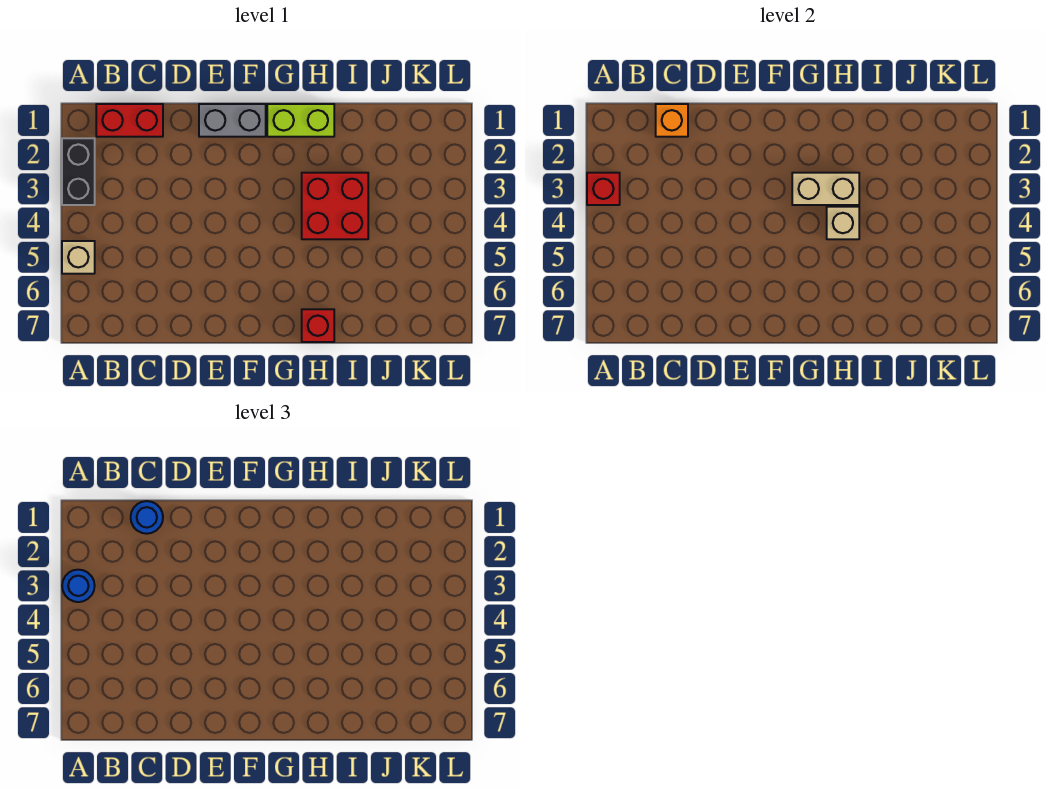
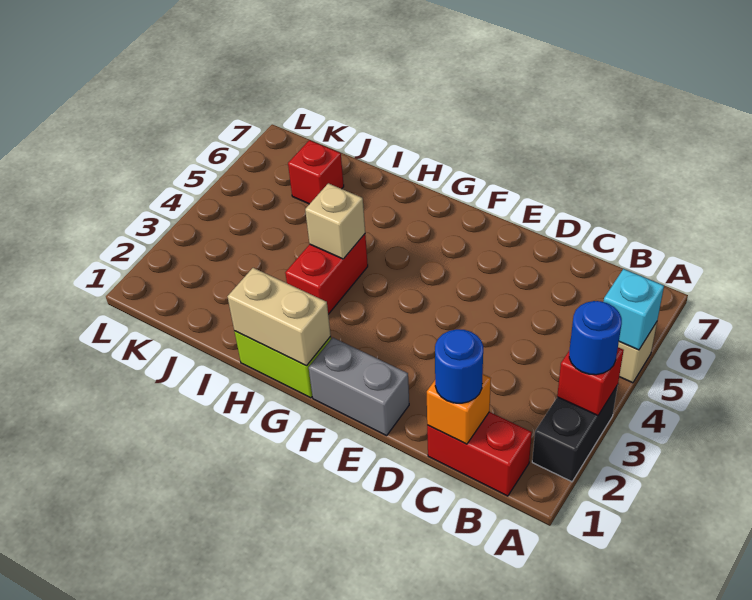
none -> cyan 1x1 brick [603,269,664,350]
tan 1x2 brick [792,173,859,205] -> tan 1x2 brick moved to [227,268,331,366]
red 2x2 brick [302,173,368,239] -> red 1x2 brick [285,234,368,314]
red 1x1 brick [302,309,334,342] -> red 1x1 brick moved to [288,140,344,204]

